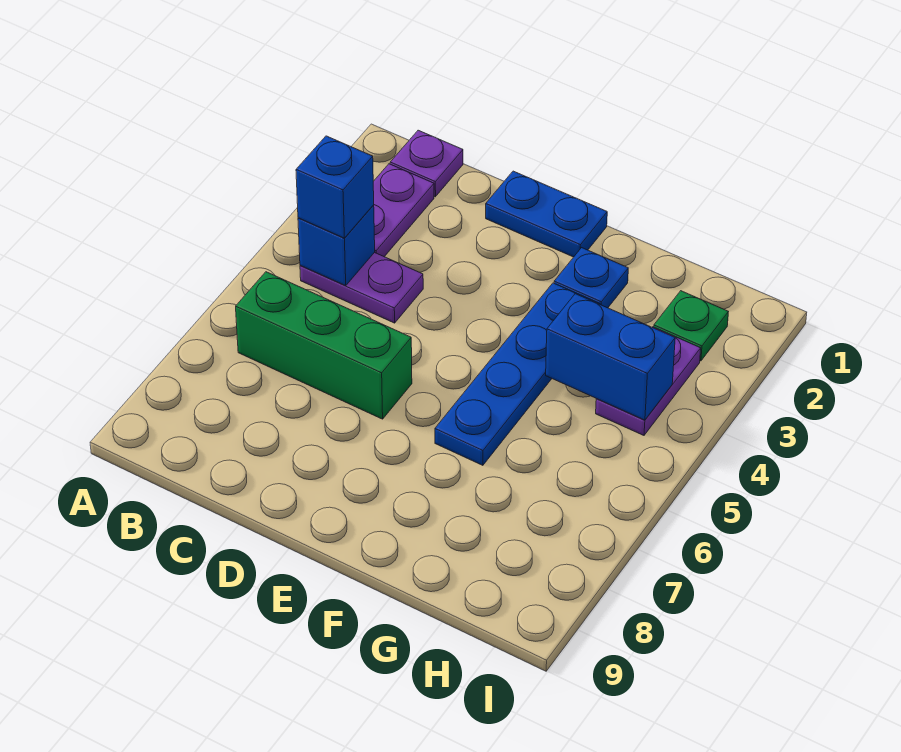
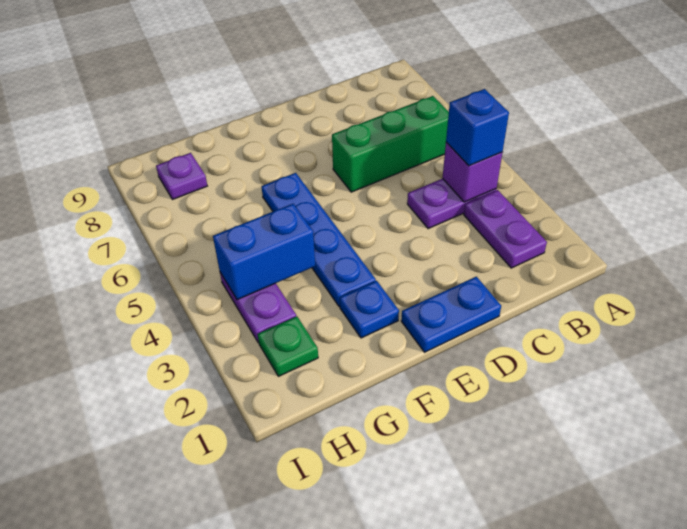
purple 1x1 plate [390,130,463,197] -> purple 1x1 plate moved to [156,153,207,200]
blue 1x1 brick [298,205,375,286] -> purple 1x1 brick [443,142,502,202]

